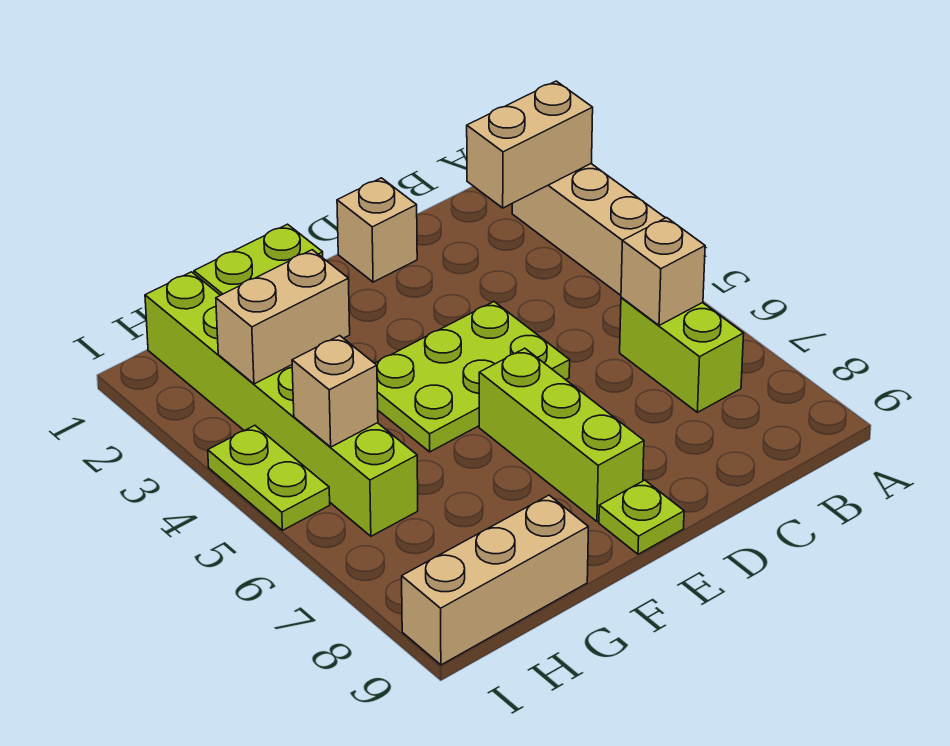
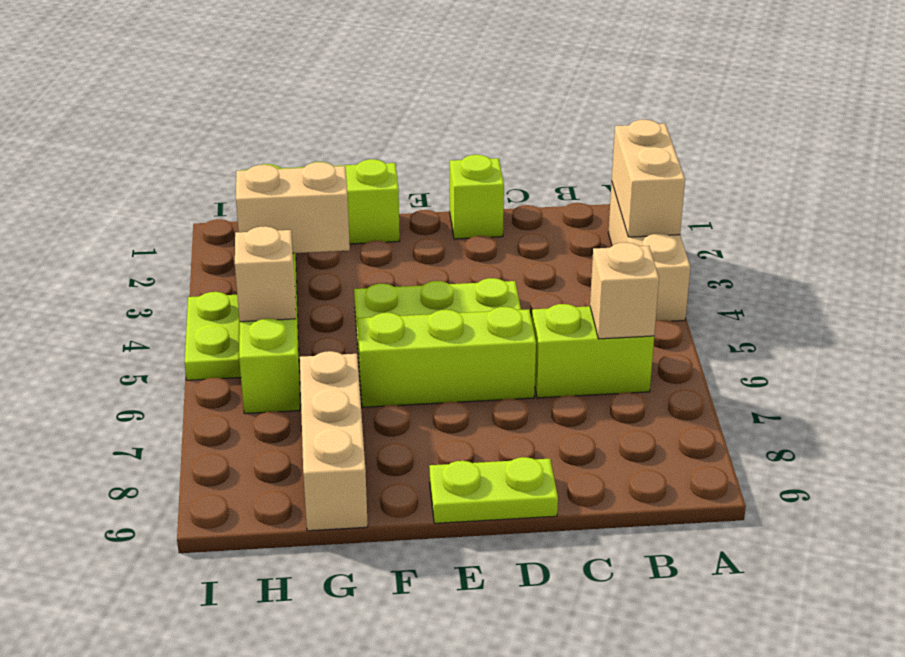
tan 1x2 brick [467,81,593,208] -> tan 1x2 brick turned to [612,120,685,237]
lime 1x2 brick [620,298,744,412] -> lime 1x2 brick turned to [532,304,654,398]
tan 1x1 brick [337,178,417,282] -> lime 1x1 brick [450,155,504,239]
lime 1x3 brick [479,348,644,522] -> lime 1x3 brick turned to [357,307,536,407]
lime 1x1 plate [599,480,684,554] -> lime 1x2 plate [429,457,558,523]
tan 1x3 brick [402,495,588,665] -> tan 1x3 brick turned to [300,351,368,531]

